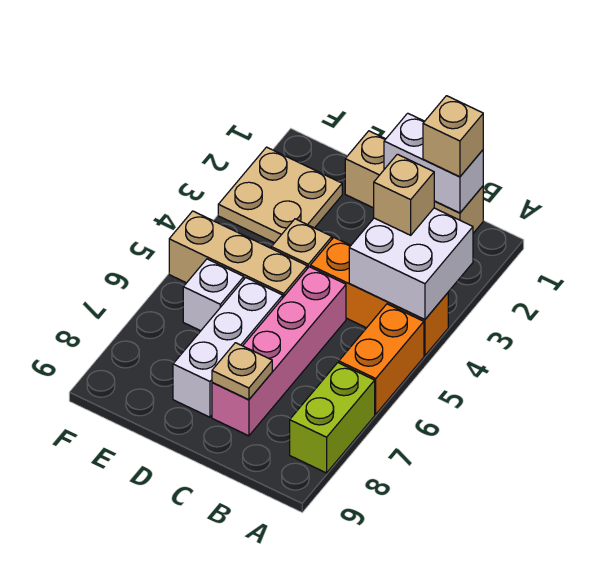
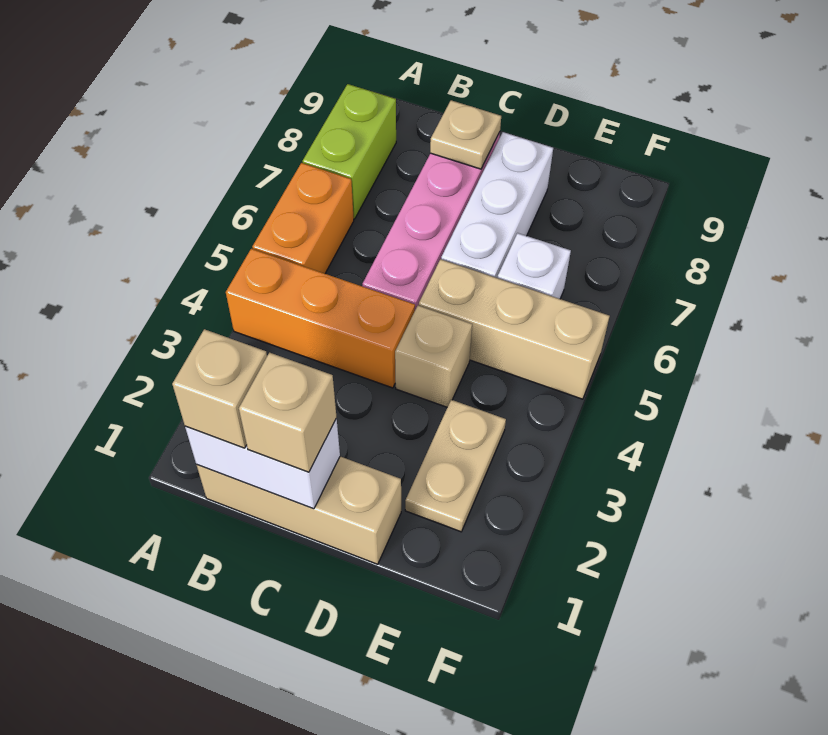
white 2x2 brick [349,208,473,320] -> none
tan 1x1 brick [374,154,434,235] -> tan 1x1 brick moved to [239,353,337,472]
tan 2x2 plate [218,147,342,243] -> tan 1x2 plate [405,400,506,532]

